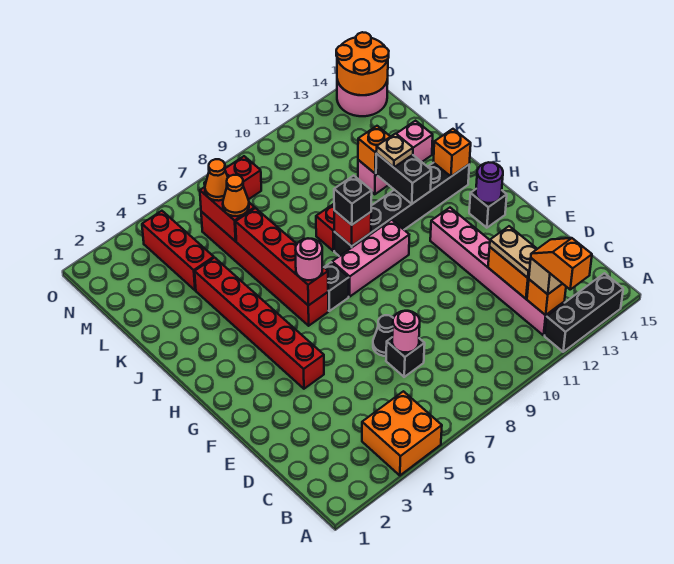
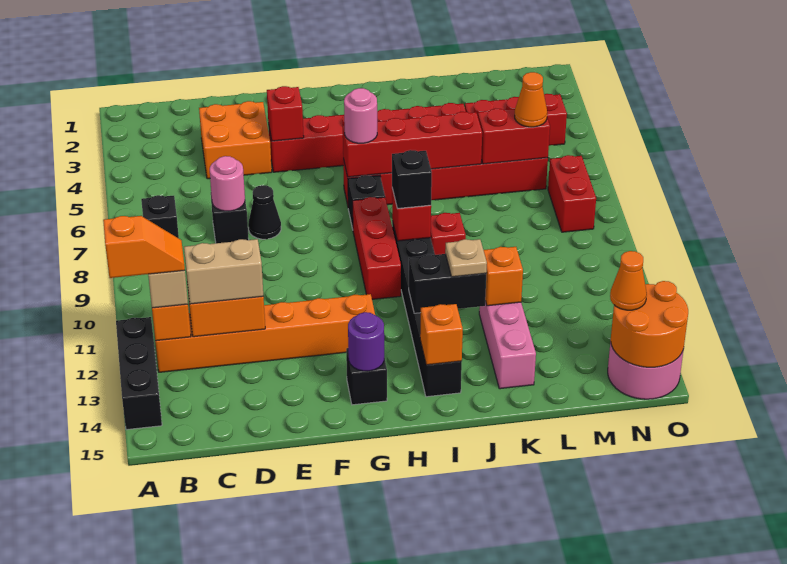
orange 2x2 brick [362,391,442,475] -> orange 2x2 brick moved to [199,101,272,179]
none -> black 1x1 brick [141,195,179,238]
pink 1x6 brick [430,208,564,335] -> orange 1x6 brick [155,294,375,372]
tan 1x2 plate [490,226,537,278] -> tan 1x2 brick [184,239,263,304]
none -> red 1x1 brick [267,86,304,141]
pink 1x3 brick [332,220,409,297] -> red 1x3 brick [353,197,401,299]
orange 1x1 cone [223,175,249,216] -> orange 1x1 cone moved to [610,251,647,310]

